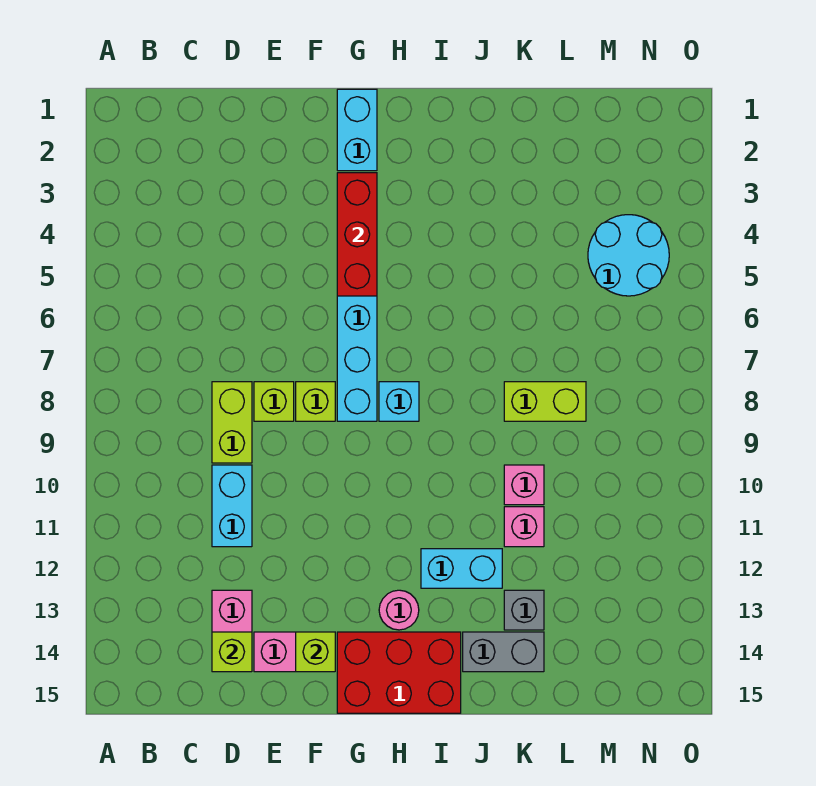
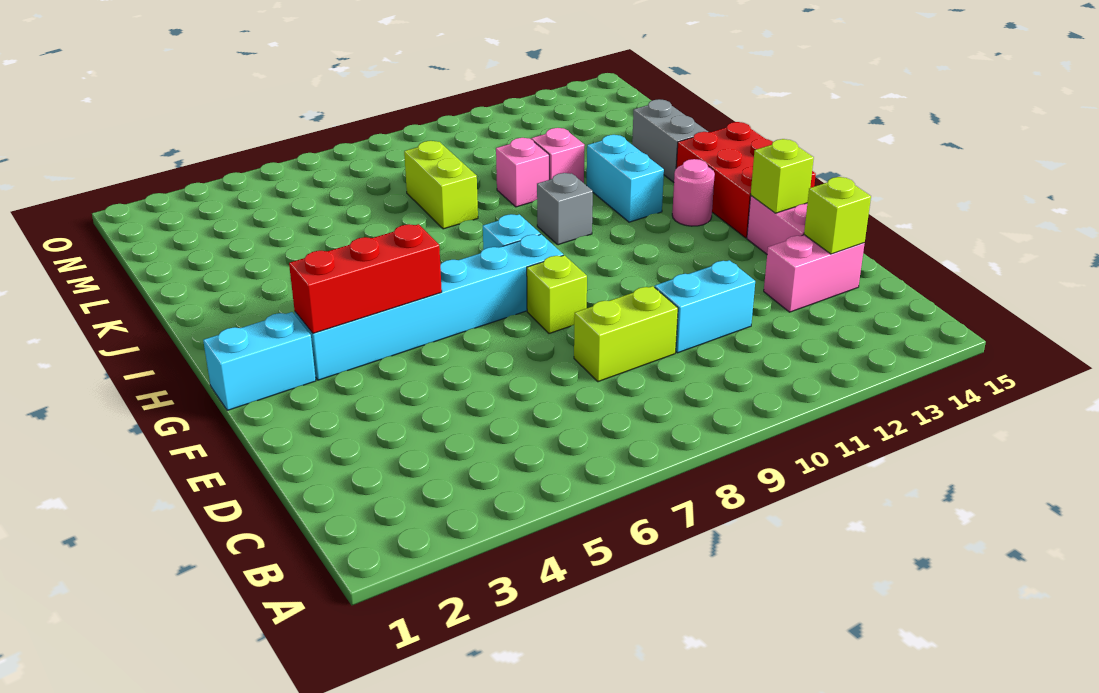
lime 1x1 brick [254,382,294,421] -> none
grey 1x1 brick [504,590,544,630] -> grey 1x1 brick moved to [537,173,593,245]
cyan 2x2 round brick [588,215,669,296] -> none

